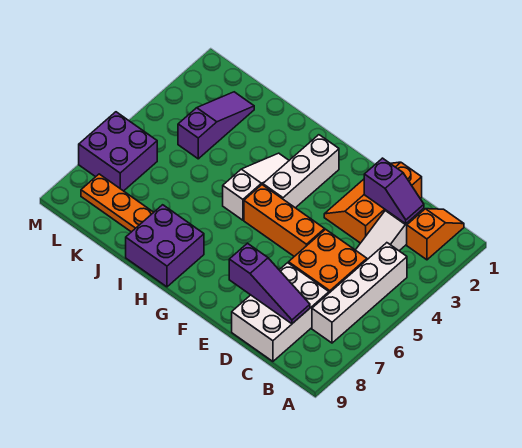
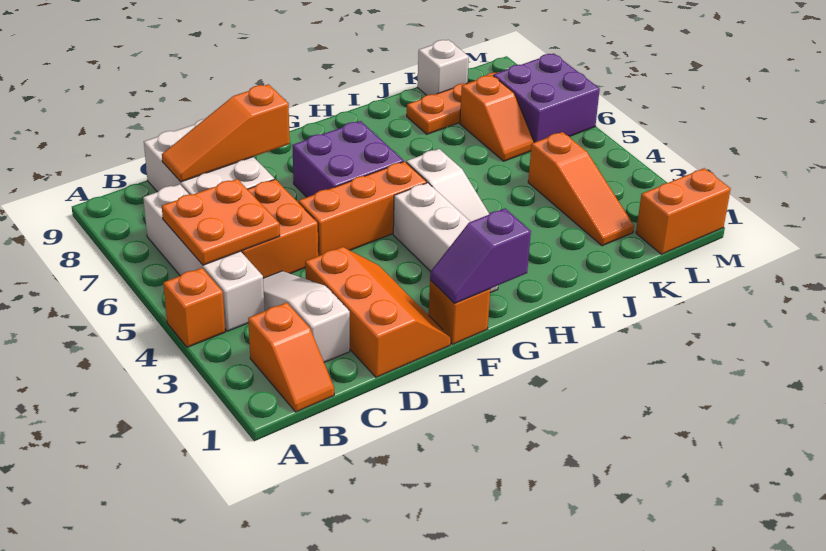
none -> orange 1x1 brick [163,268,225,347]
none -> orange 2x2 plate [162,179,280,265]
purple 1x2 slope [364,158,424,224] -> purple 1x2 slope moved to [430,208,531,303]
purple 1x3 slope [229,243,310,324] -> orange 1x3 slope [162,84,290,182]
none -> orange 1x1 brick [429,280,490,344]
purple 2x2 brick [126,205,204,287] -> purple 2x2 brick moved to [292,121,404,197]
purple 1x3 slope [178,92,254,159] -> orange 1x3 slope [528,132,634,246]
none -> orange 1x2 slope [460,75,534,161]
none -> white 1x1 brick [417,40,469,95]
none -> orange 1x2 brick [636,168,731,254]

